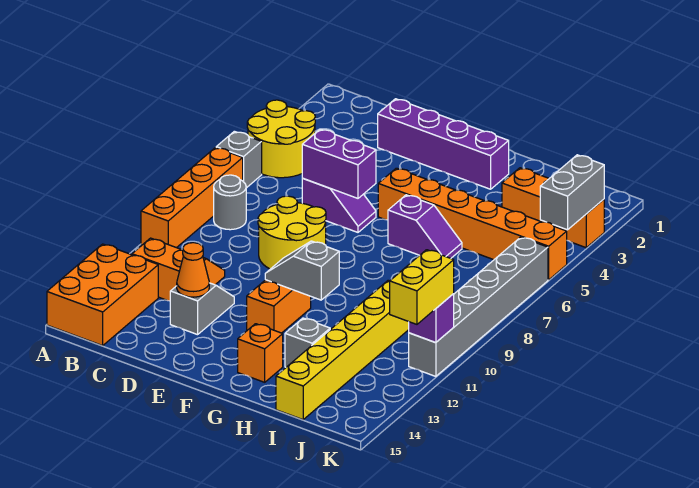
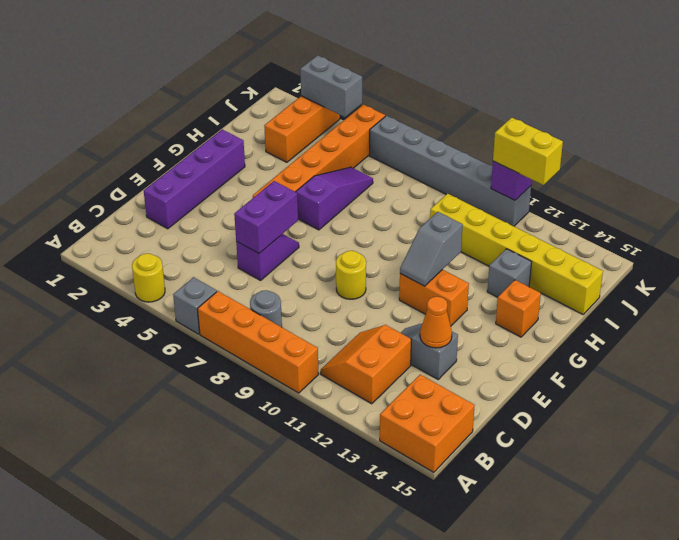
yellow 2x2 round brick [247,100,315,178] -> yellow 1x1 round brick [132,253,165,302]
orange 2x3 brick [47,244,158,346] -> orange 2x2 brick [380,375,475,472]
yellow 2x2 round brick [258,196,326,269] -> yellow 1x1 round brick [336,251,366,299]
purple 1x2 slope [388,195,462,258] -> purple 1x3 slope [296,167,373,230]

